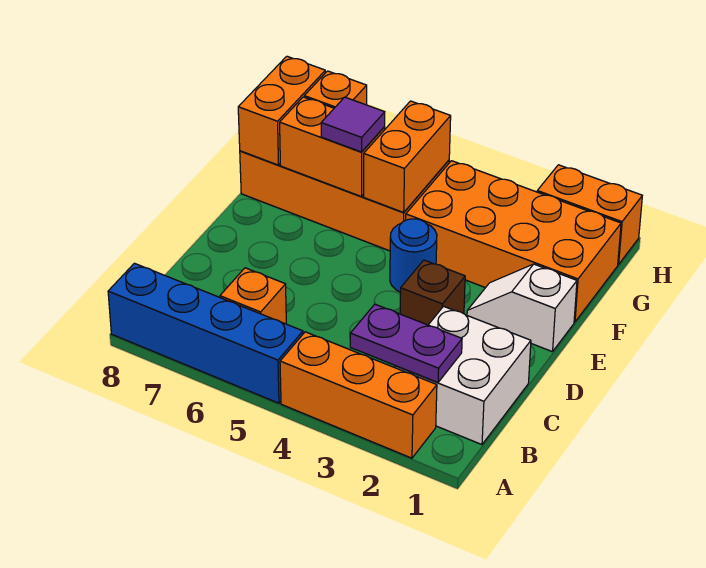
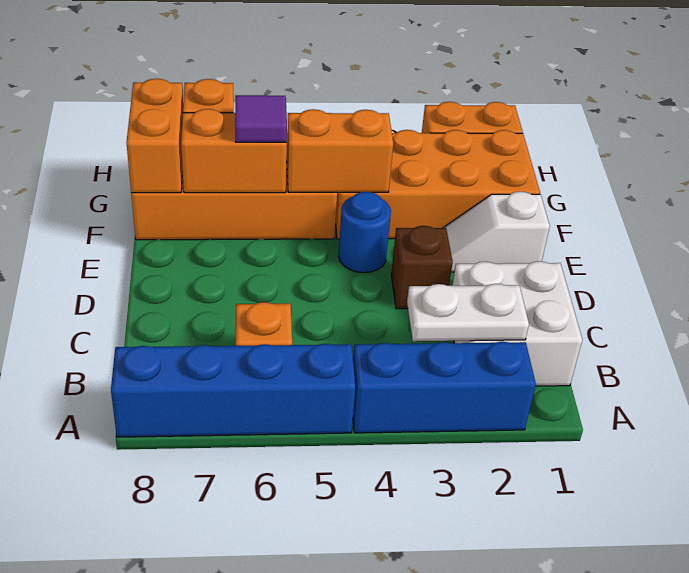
orange 1x3 brick [280,332,437,458] -> blue 1x3 brick [353,342,536,433]
purple 1x2 plate [350,304,462,382] -> white 1x2 plate [407,284,529,341]
orange 1x2 brick [364,101,451,212] -> orange 1x2 brick turned to [287,109,393,192]

